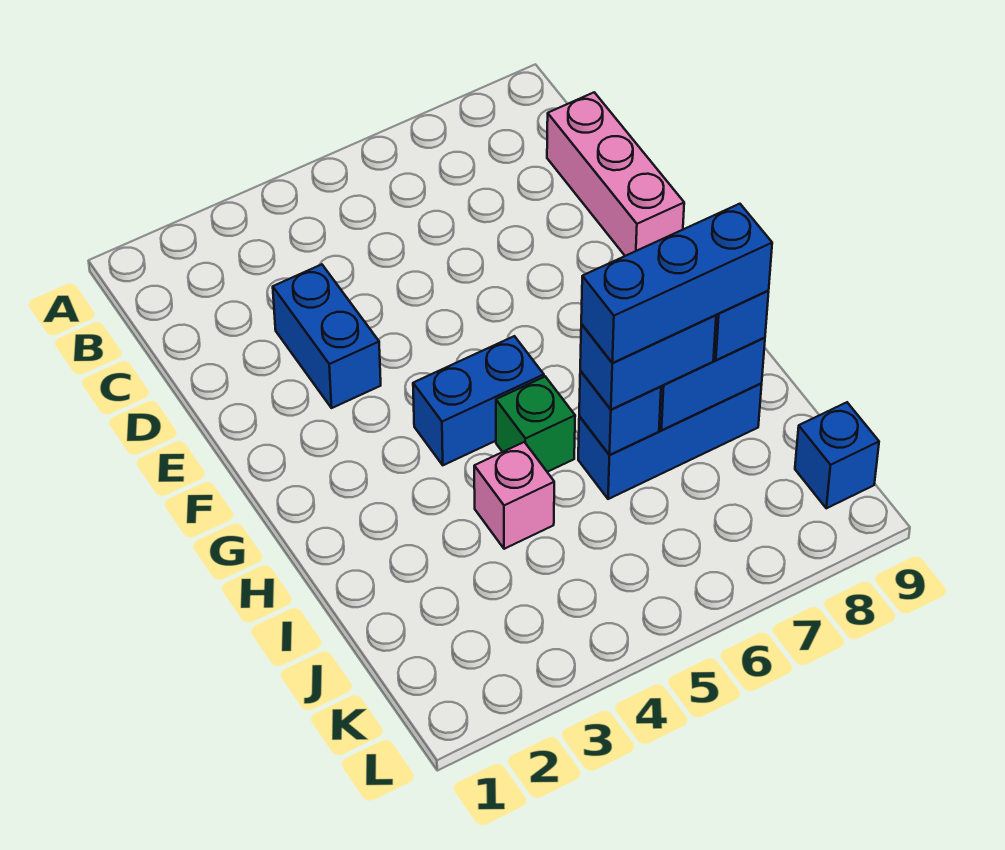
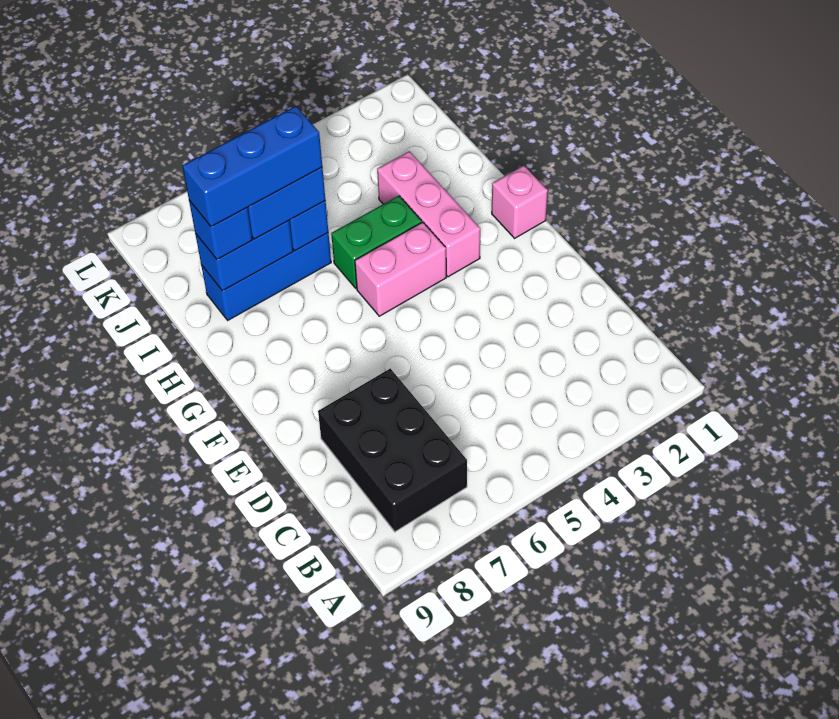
none -> black 2x3 brick [318,368,467,532]
pink 1x3 brick [547,92,684,256] -> pink 1x3 brick moved to [377,151,480,277]
blue 1x2 brick [273,264,381,408] -> none
blue 1x2 brick [413,336,544,465] -> pink 1x2 brick [355,222,446,316]
green 1x1 brick [496,377,575,472] -> green 1x2 brick [331,196,422,289]
pink 1x1 brick [474,442,554,549] -> pink 1x1 brick moved to [492,166,548,238]
blue 1x1 brick [795,402,879,508] -> none

